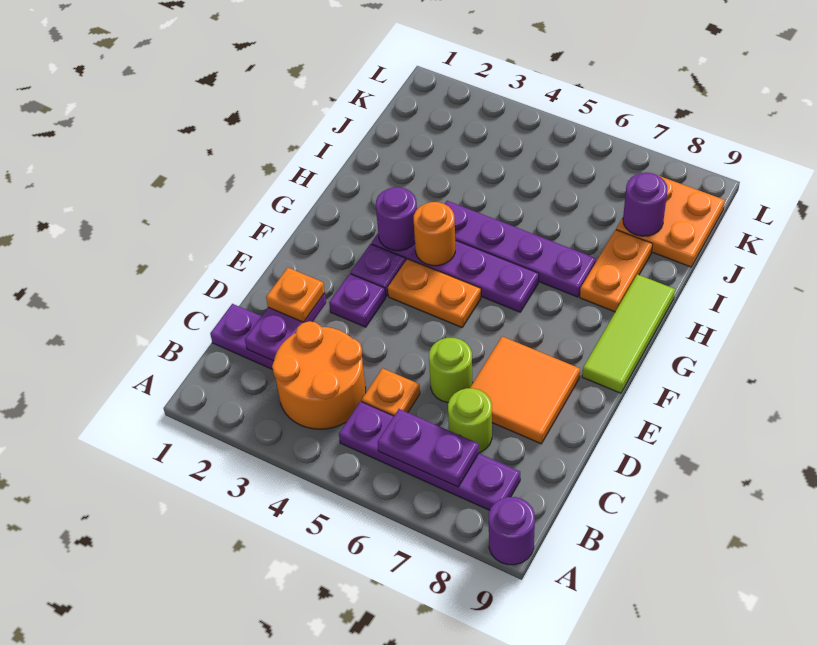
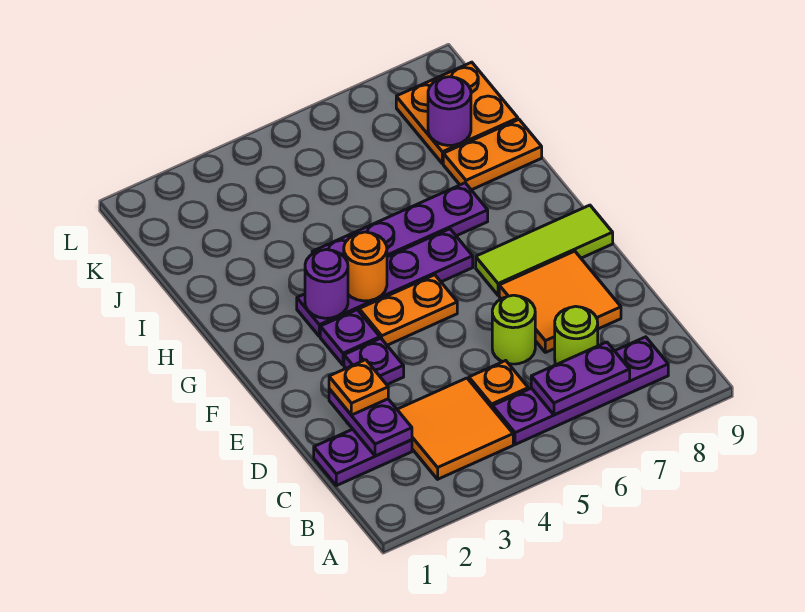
purple 1x1 round brick [489,497,535,565] -> none
orange 2x2 round brick [272,321,366,429] -> orange 2x2 tile [397,378,513,479]
lime 1x3 tile [582,274,675,393] -> lime 1x3 tile turned to [476,205,613,295]
orange 1x2 plate [580,230,653,312] -> orange 1x2 plate turned to [443,120,542,190]

